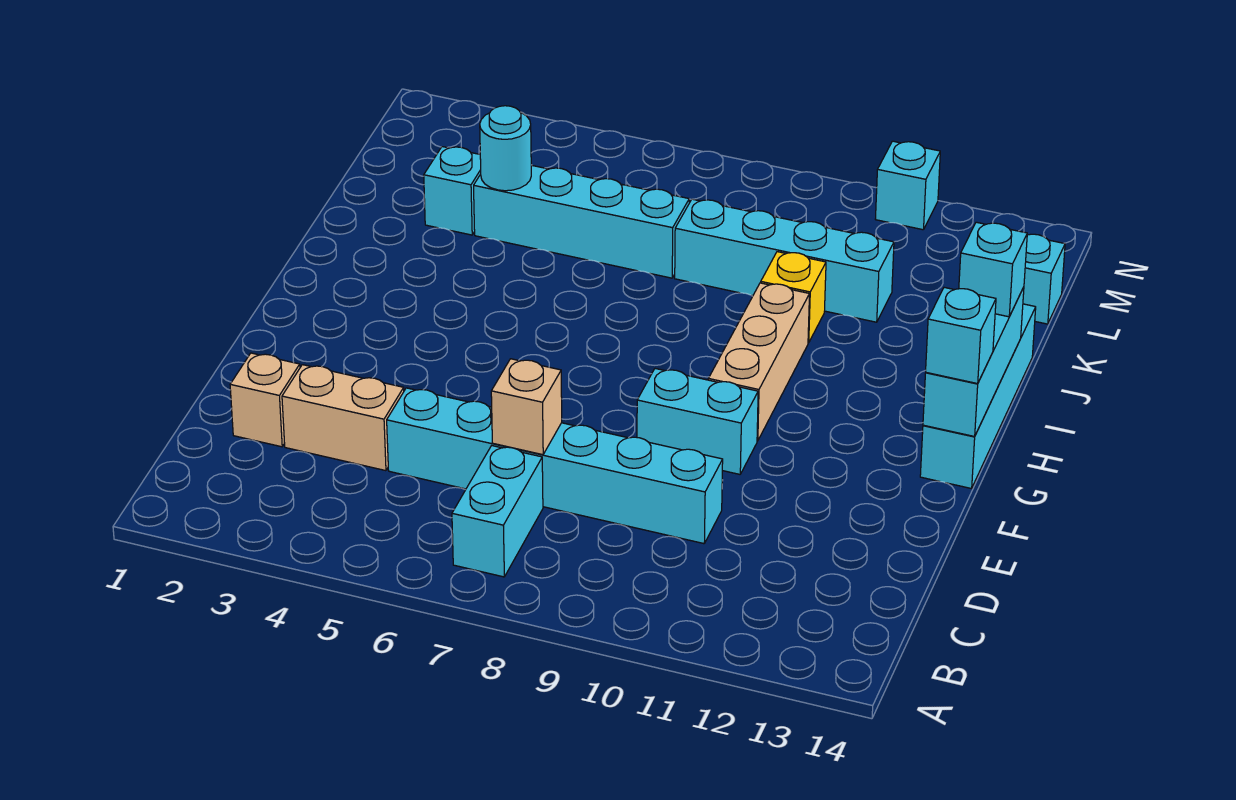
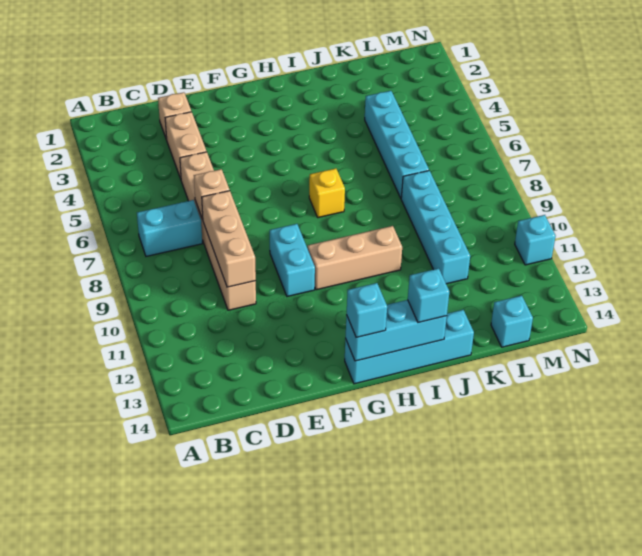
cyan 1x6 brick [387,388,723,544] -> tan 1x6 brick [180,152,256,310]
none -> tan 1x3 brick [202,191,256,287]
yellow 1x1 brick [761,252,826,343] -> yellow 1x1 brick moved to [309,169,345,218]
cyan 1x1 brick [424,147,481,235] -> none
cyan 1x1 round brick [480,106,531,191] -> none

